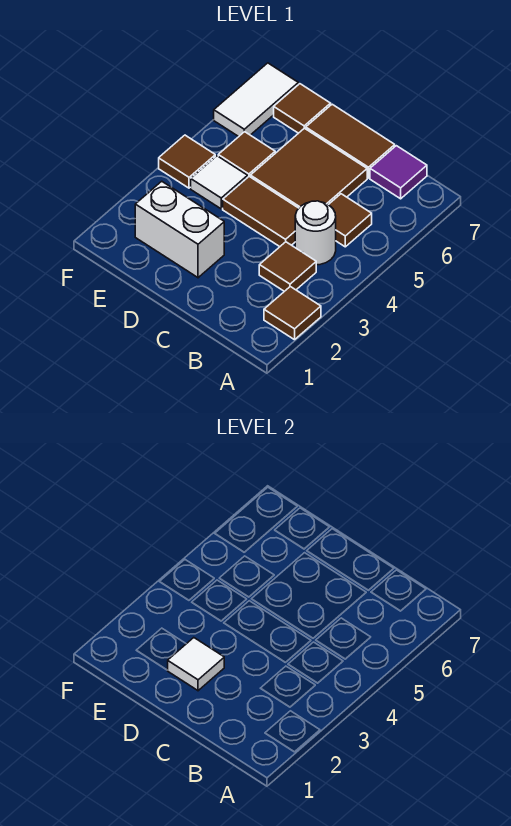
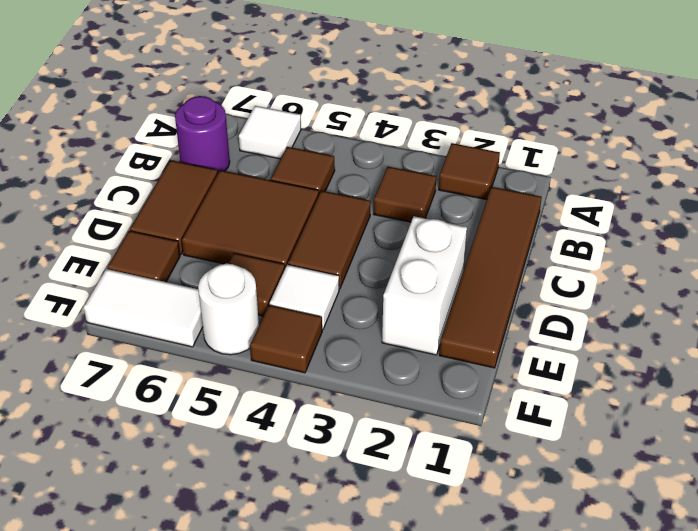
none -> brown 1x4 tile [439,187,542,368]
white 1x1 round brick [295,201,336,265] -> white 1x1 round brick moved to [198,264,259,355]
purple 1x1 tile [370,146,427,199] -> purple 1x1 round brick [175,96,230,172]
white 1x1 tile [168,638,224,691] -> white 1x1 tile moved to [239,106,301,159]

